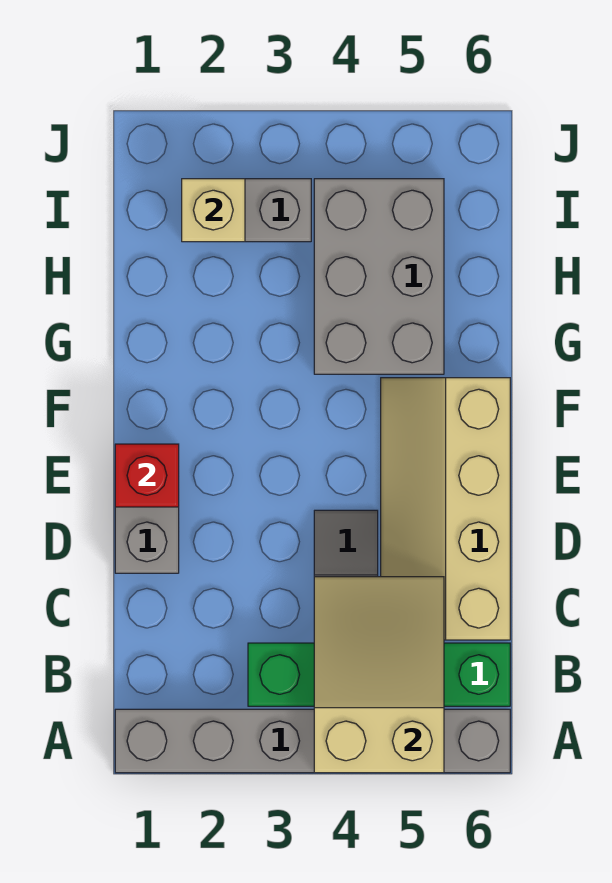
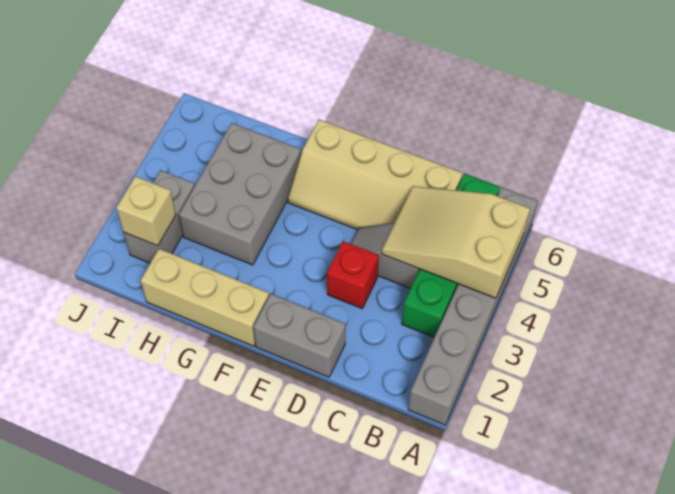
red 1x1 brick [115,444,179,507] -> red 1x1 brick moved to [327,241,379,308]
none -> tan 1x3 brick [141,249,269,346]
grey 2x3 brick [314,179,444,374] -> grey 2x3 brick turned to [179,123,301,265]

